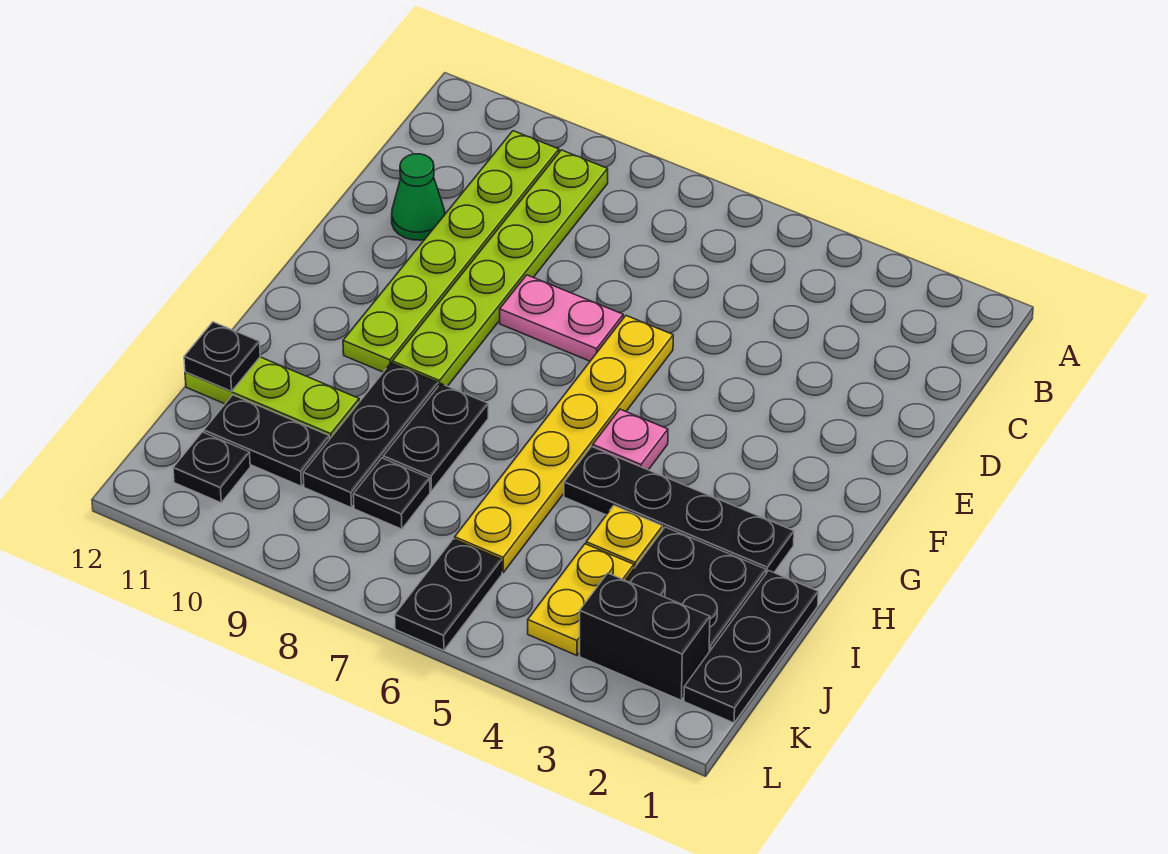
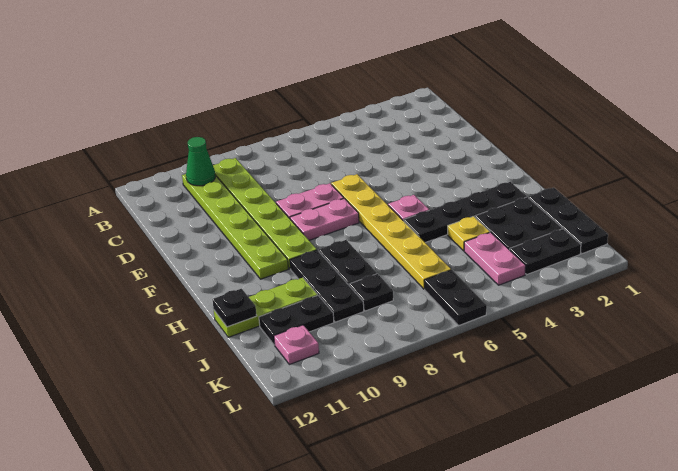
green 1x1 cone [392,154,445,240] -> green 1x1 cone moved to [186,137,215,186]
none -> pink 1x2 plate [290,198,359,240]
yellow 1x2 plate [528,544,634,655] -> pink 1x2 plate [464,232,526,285]
black 1x2 brick [580,573,710,700] -> black 1x2 plate [510,229,581,274]
black 1x1 plate [173,432,250,503] -> pink 1x1 plate [274,325,319,365]

